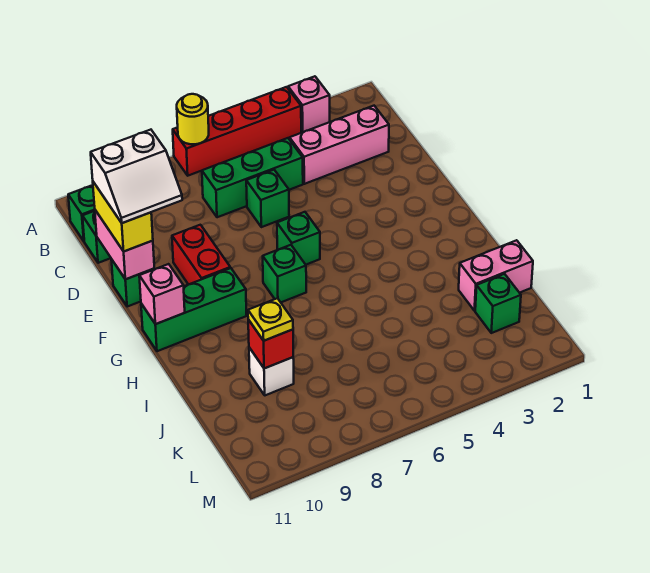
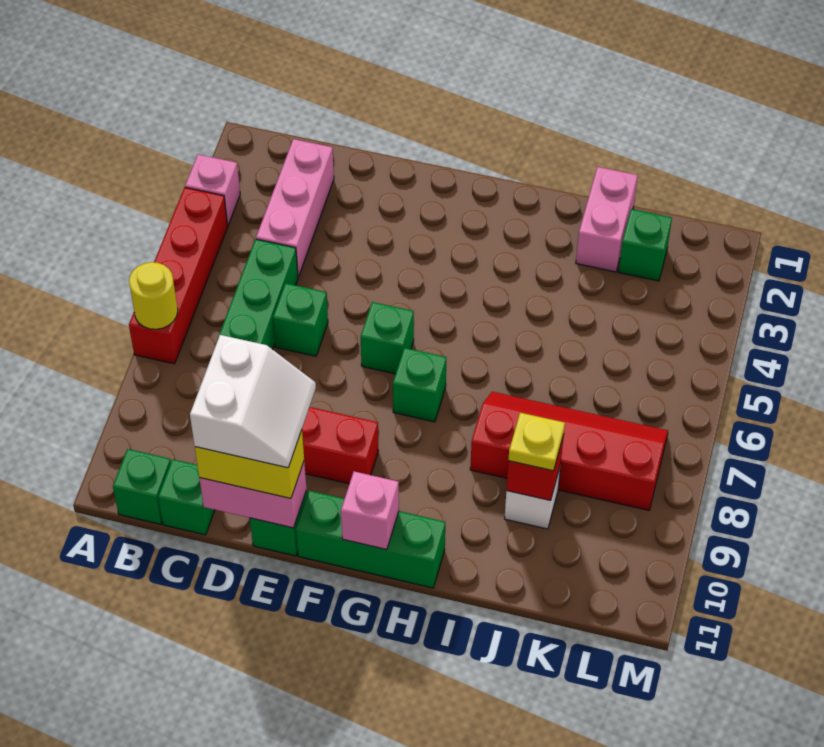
green 1x3 brick [141,268,247,351] -> green 1x3 brick turned to [296,491,445,588]
none -> red 2x4 slope [470,392,668,510]

